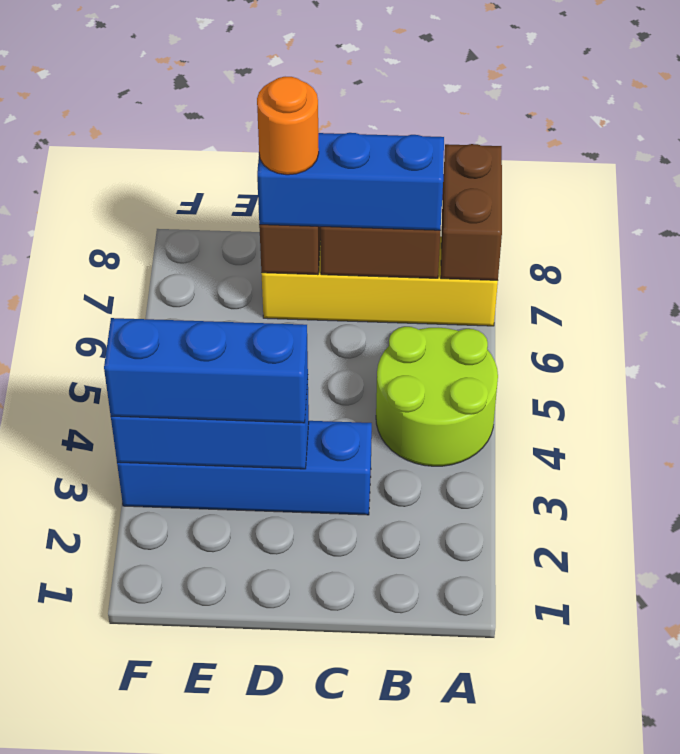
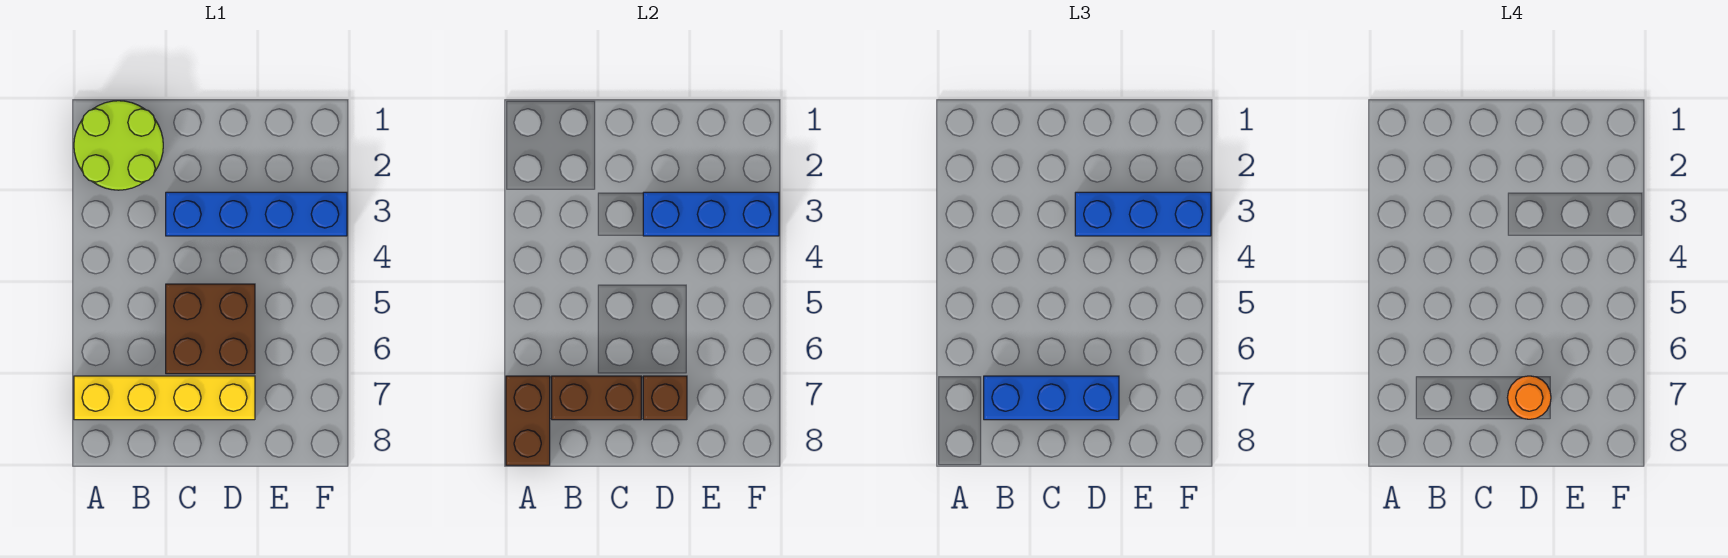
lime 2x2 round brick [376,327,498,466] -> lime 2x2 round brick moved to [74,101,163,190]
none -> brown 2x2 brick [166,284,255,374]

